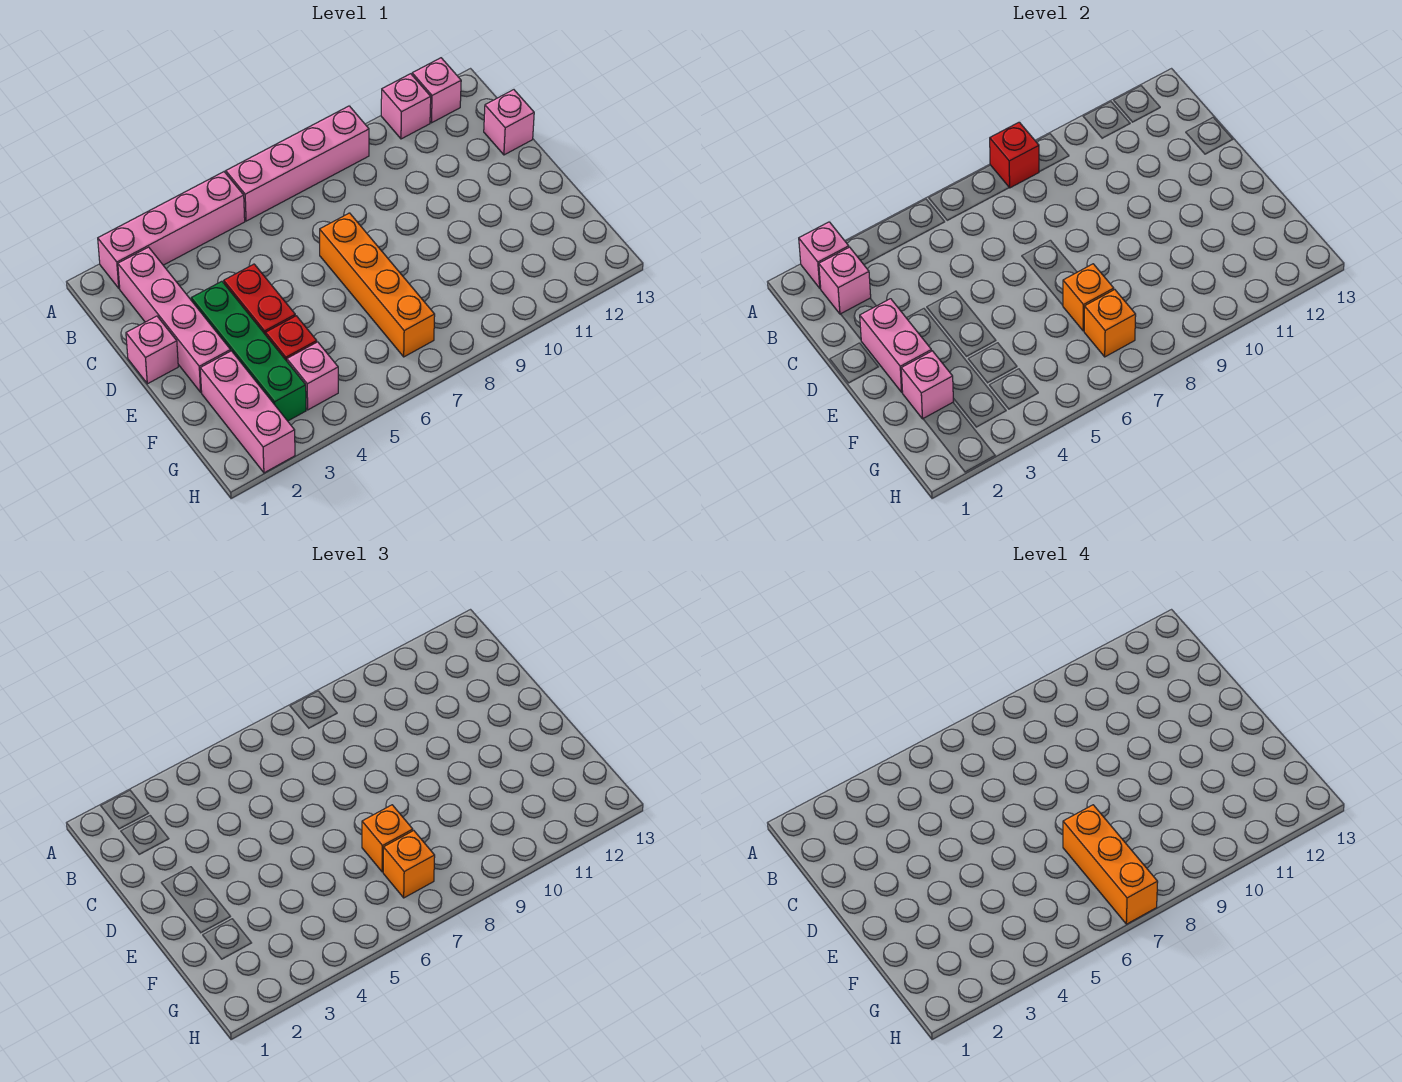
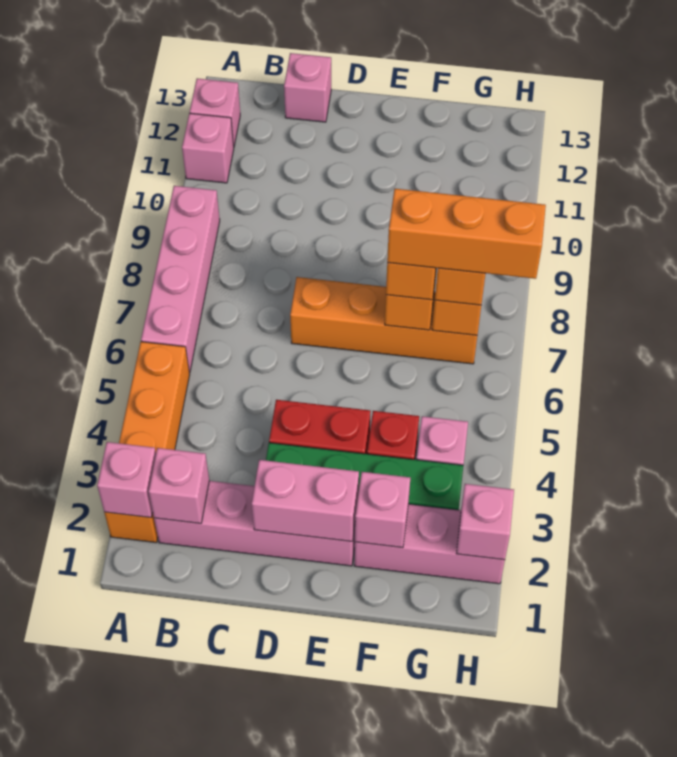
pink 1x4 brick [98,172,245,289] -> orange 1x4 brick [104,342,190,543]
red 1x1 brick [990,122,1039,188] -> none
pink 1x1 brick [126,316,178,384] -> pink 1x1 brick moved to [456,484,514,560]

